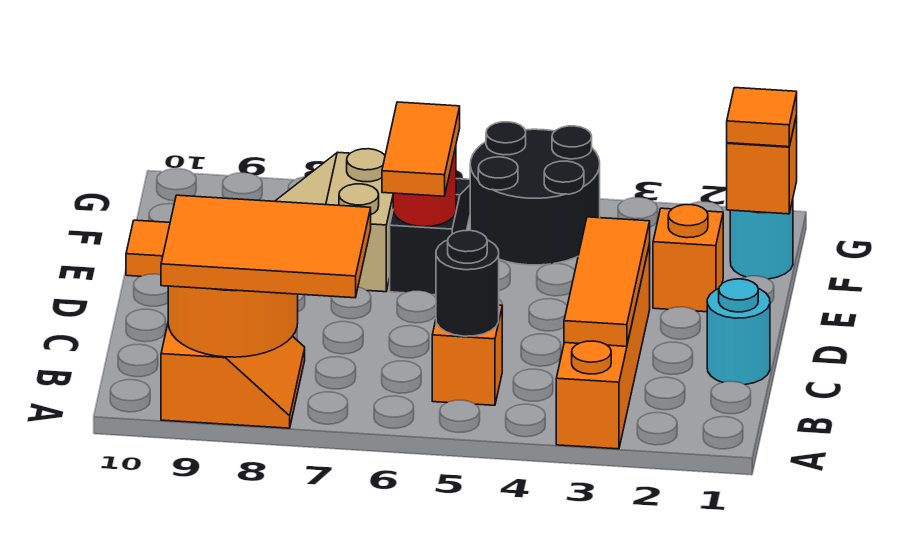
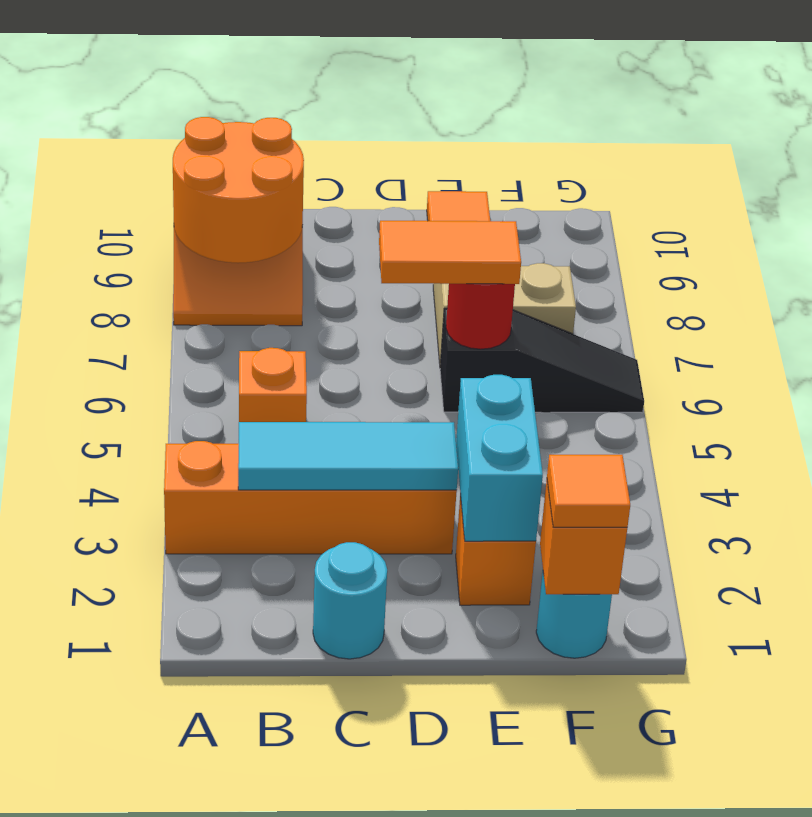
orange 2x3 tile [161,195,371,298] -> none
orange 1x3 tile [564,217,650,346] -> cyan 1x3 tile [238,422,458,490]
black 1x1 round brick [436,230,499,336] -> none
none -> cyan 1x2 brick [456,375,543,541]
black 2x2 round brick [470,122,600,265] -> none

